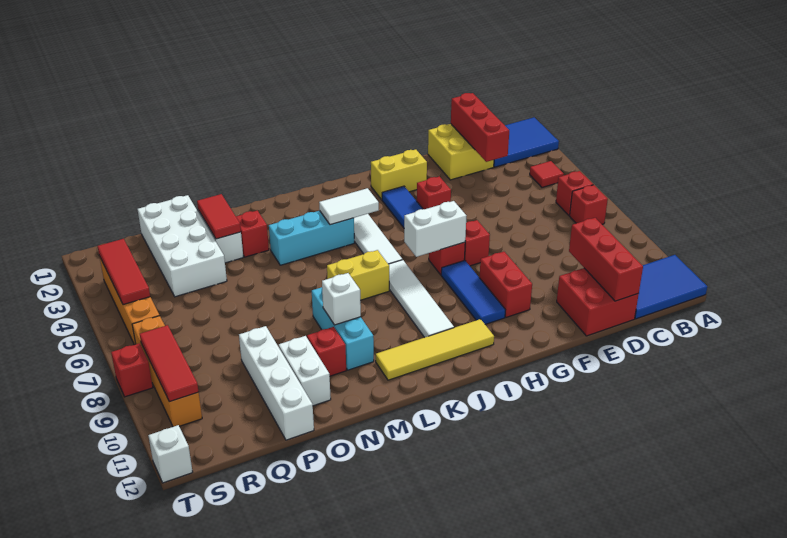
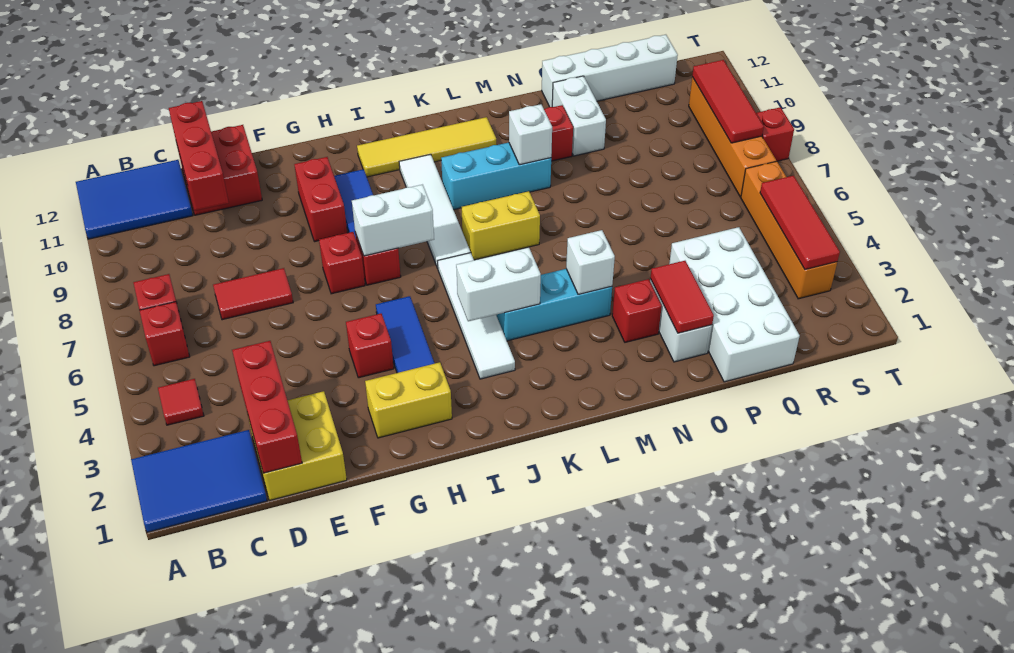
none -> red 1x2 tile [213,268,293,320]
white 1x2 tile [319,188,379,225] -> white 1x2 brick [456,247,541,321]
cyan 1x3 brick [312,287,374,370] -> cyan 1x3 brick turned to [441,143,551,210]
white 1x4 brick [239,326,314,440] -> white 1x4 brick turned to [542,35,678,107]
white 1x1 brick [148,425,193,483] -> white 1x1 brick moved to [566,230,615,295]

